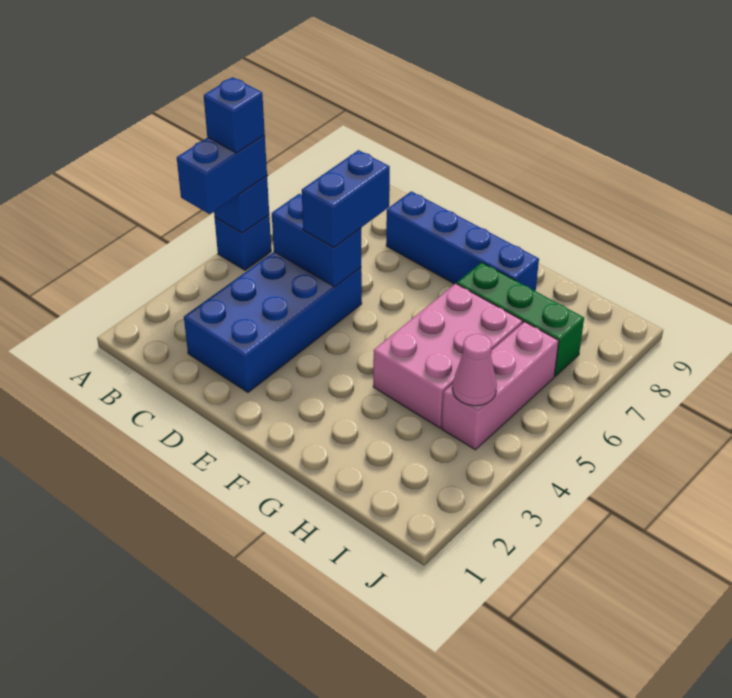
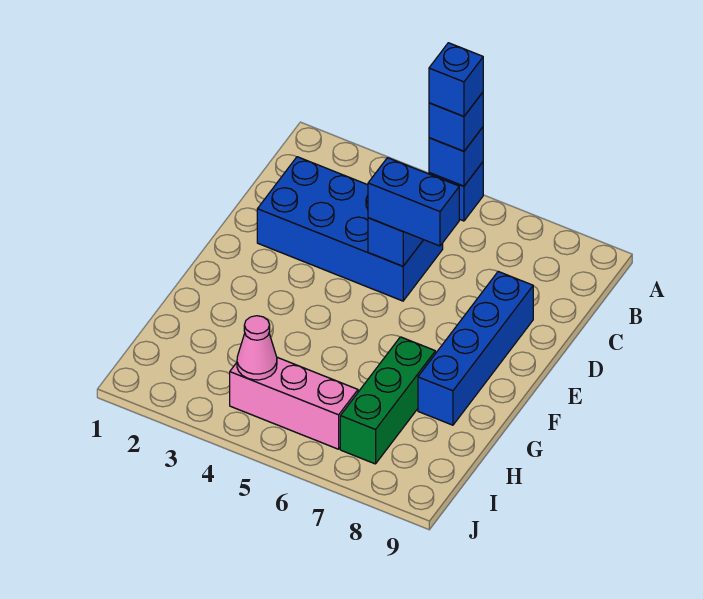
blue 1x2 brick [177,135,267,214] -> blue 1x1 brick [429,92,483,151]
pink 2x3 brick [373,284,523,428] -> none

